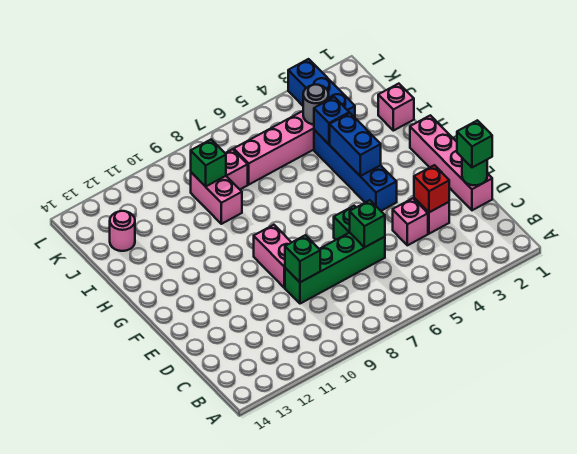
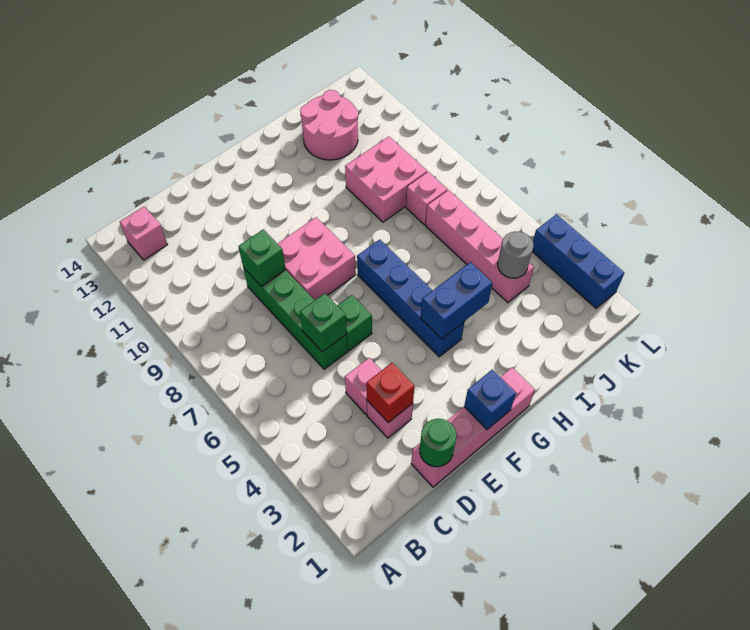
green 1x1 brick [457,120,492,168] -> none
pink 1x2 brick [254,225,291,288] -> pink 2x2 brick [278,217,356,300]
blue 1x4 brick [314,130,397,211] -> blue 1x4 brick turned to [357,239,465,357]
pink 1x1 brick [378,84,414,131] -> pink 1x1 brick moved to [120,207,168,260]
blue 1x1 brick [314,97,349,144] -> blue 1x1 brick moved to [464,370,516,429]
pink 1x2 brick [191,172,242,224] -> pink 2x2 brick [345,137,427,222]
blue 1x3 brick [288,59,355,117] -> blue 1x3 brick turned to [532,214,624,308]
green 1x1 brick [191,140,226,187] -> none
pink 1x1 round brick [110,211,135,251] -> pink 2x2 round brick [300,90,358,160]

